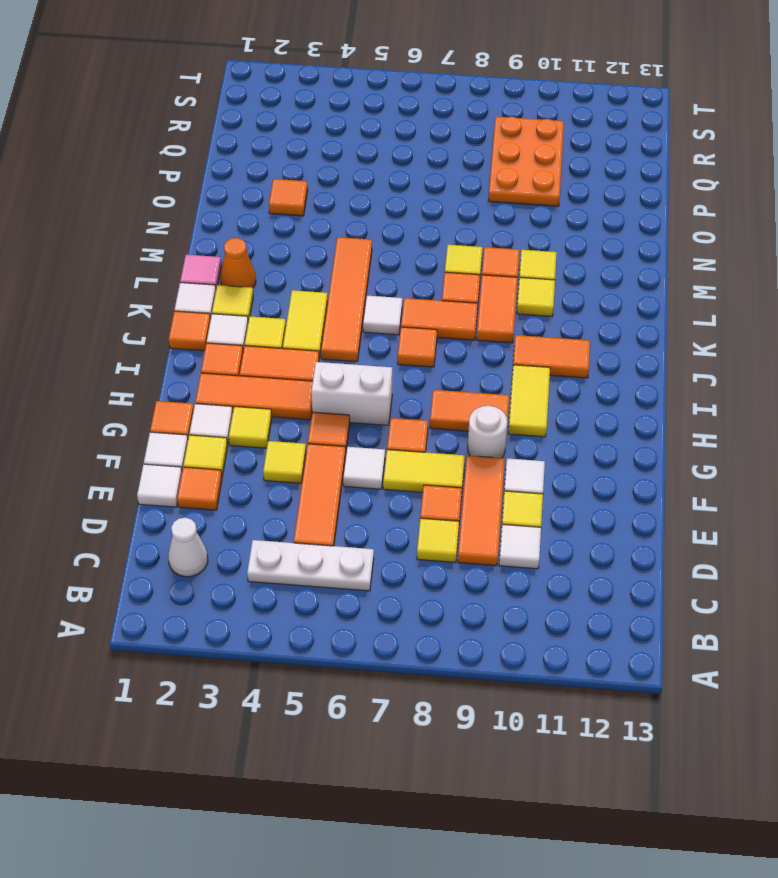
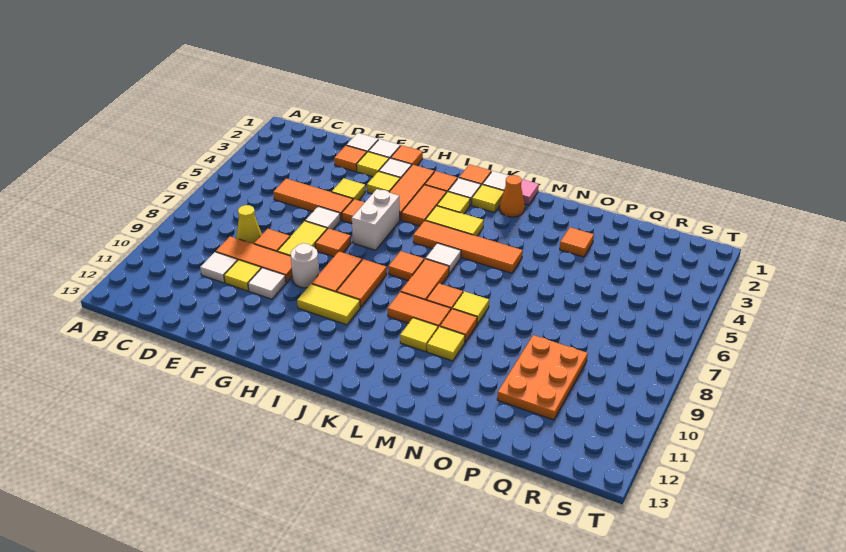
white 1x1 cone [168,518,208,577] -> none
white 1x3 plate [247,540,374,591] -> none
yellow 1x1 tile [417,518,459,563] -> yellow 1x1 cone [236,205,262,244]
orange 1x2 tile [513,335,590,378] -> orange 1x2 tile moved to [337,259,387,307]
orange 2x3 plate [489,117,564,206] -> orange 2x3 plate turned to [497,335,588,420]

